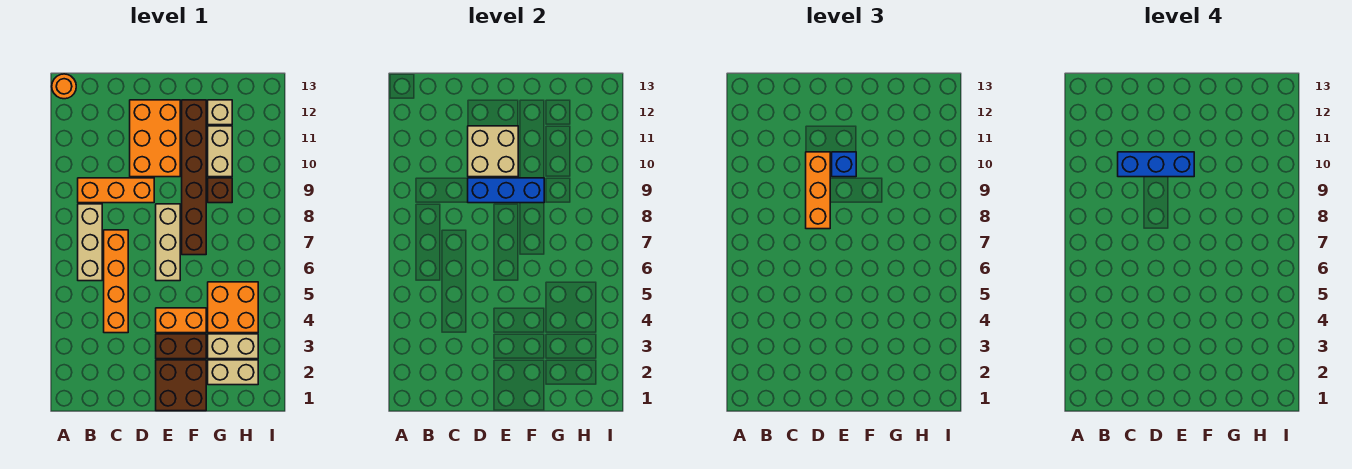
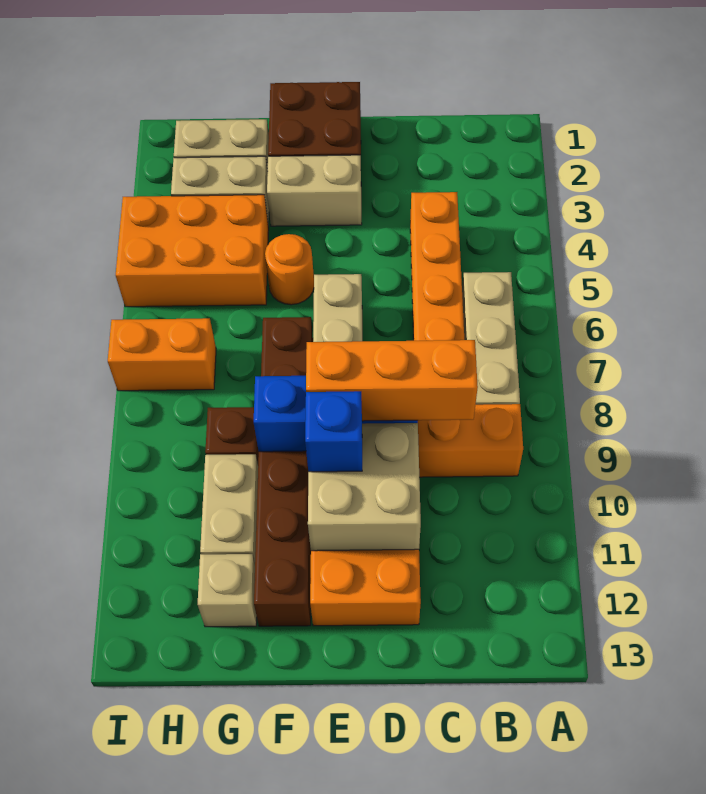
orange 1x1 round brick [52,74,76,99] -> orange 1x1 round brick moved to [265,234,314,305]
blue 1x3 brick [1118,152,1194,177] -> none
orange 1x3 brick [806,152,830,229] -> orange 1x3 brick turned to [306,340,478,421]
brown 1x2 brick [156,334,206,359] -> tan 1x2 brick [267,155,362,226]
orange 1x2 brick [156,308,206,333] -> orange 1x2 brick moved to [108,318,216,391]
orange 2x2 brick [208,282,258,333] -> orange 2x3 brick [116,195,269,307]

